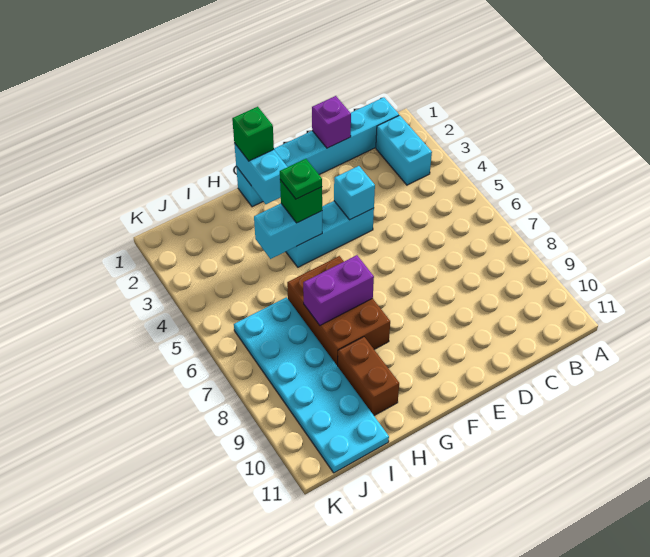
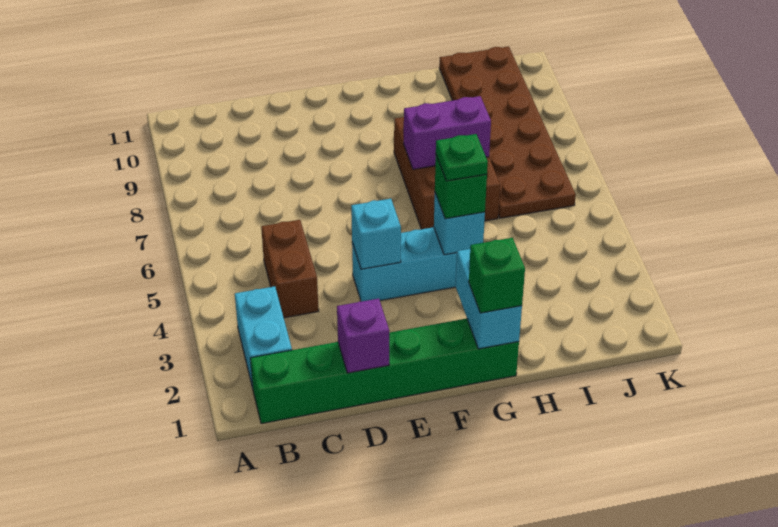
cyan 1x6 brick [236,97,399,207] -> green 1x6 brick [250,319,519,424]
cyan 1x2 brick [254,204,322,259] -> cyan 1x1 brick [434,193,485,255]
brown 1x2 brick [338,337,399,416] -> brown 1x2 brick moved to [261,220,319,318]
cyan 2x6 plate [234,297,389,473] -> brown 2x6 plate [439,47,576,218]

